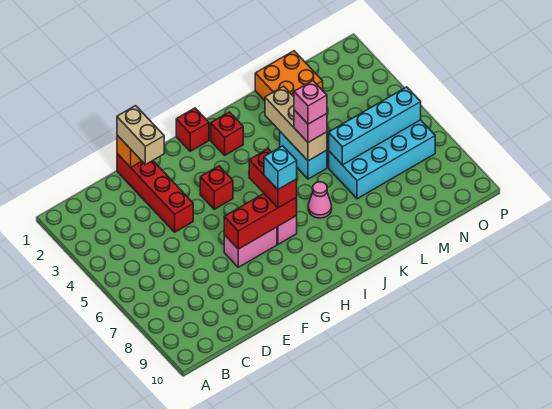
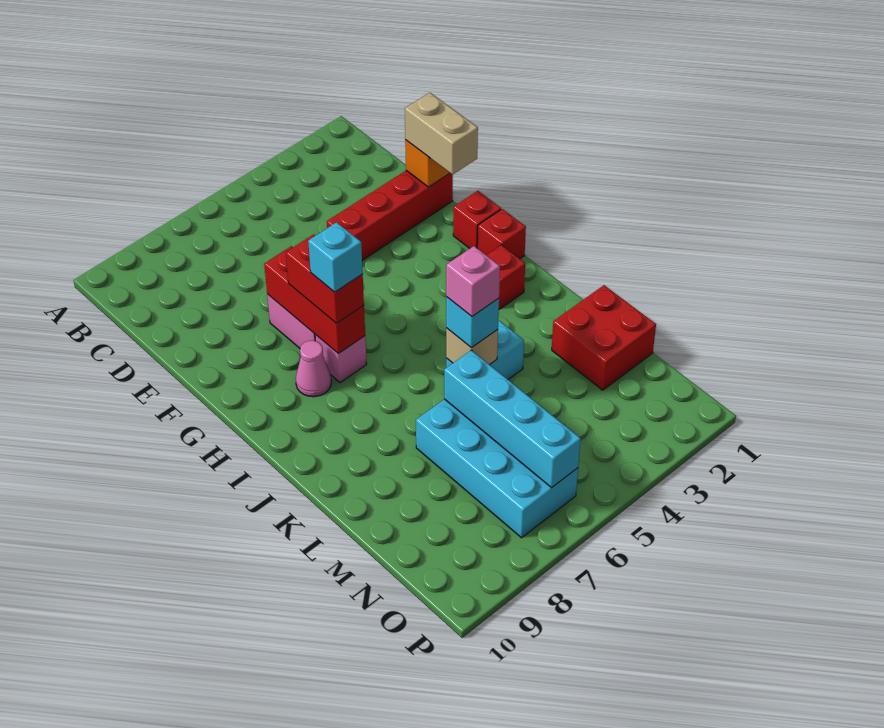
tan 1x2 brick [117,106,164,165] -> tan 1x2 brick turned to [405,93,478,175]
red 1x1 brick [200,166,233,209] -> red 1x1 brick moved to [453,191,501,248]
red 1x2 brick [249,149,297,208] -> red 1x2 brick turned to [286,235,364,323]
pink 1x1 cone [308,182,332,218] -> pink 1x1 cone moved to [296,341,331,397]
tan 1x3 brick [265,86,327,161] -> tan 1x1 brick [446,328,498,365]
pink 1x1 brick [294,110,327,142] -> cyan 1x1 brick [446,297,499,348]
orange 2x2 brick [255,51,323,101] -> red 2x2 brick [552,285,656,390]

